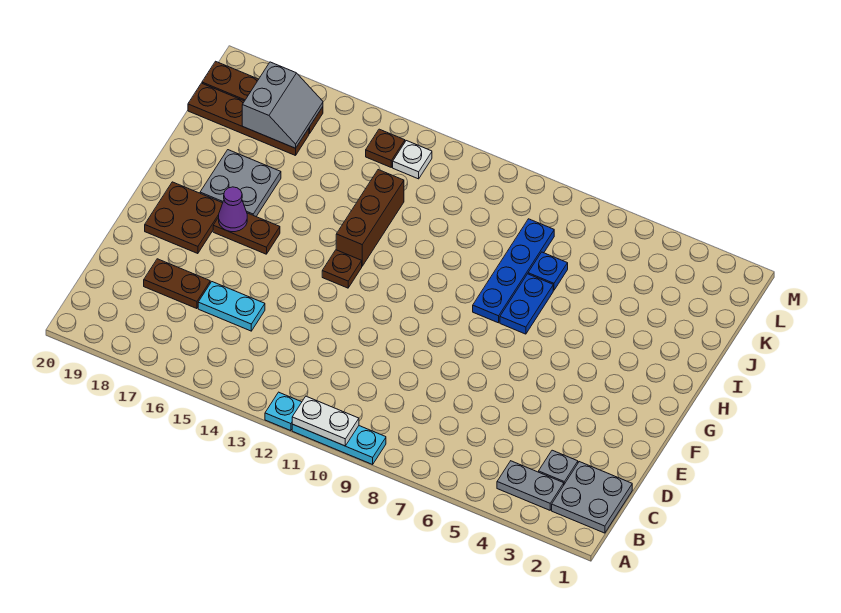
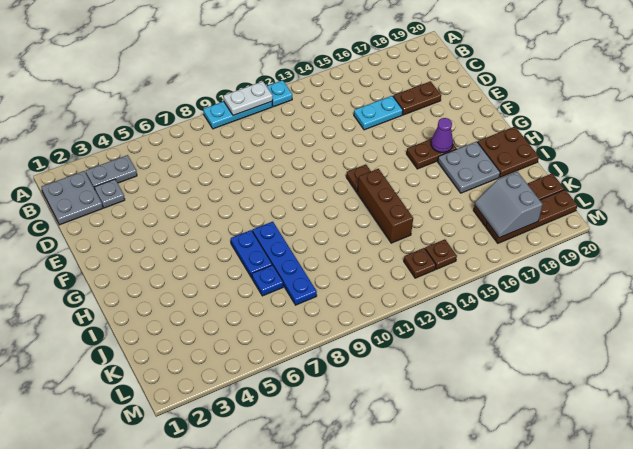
brown 2x2 plate [145,182,223,254] -> brown 2x2 plate moved to [478,127,539,177]
white 1x1 plate [393,141,432,179] -> brown 1x1 plate [404,248,436,278]

